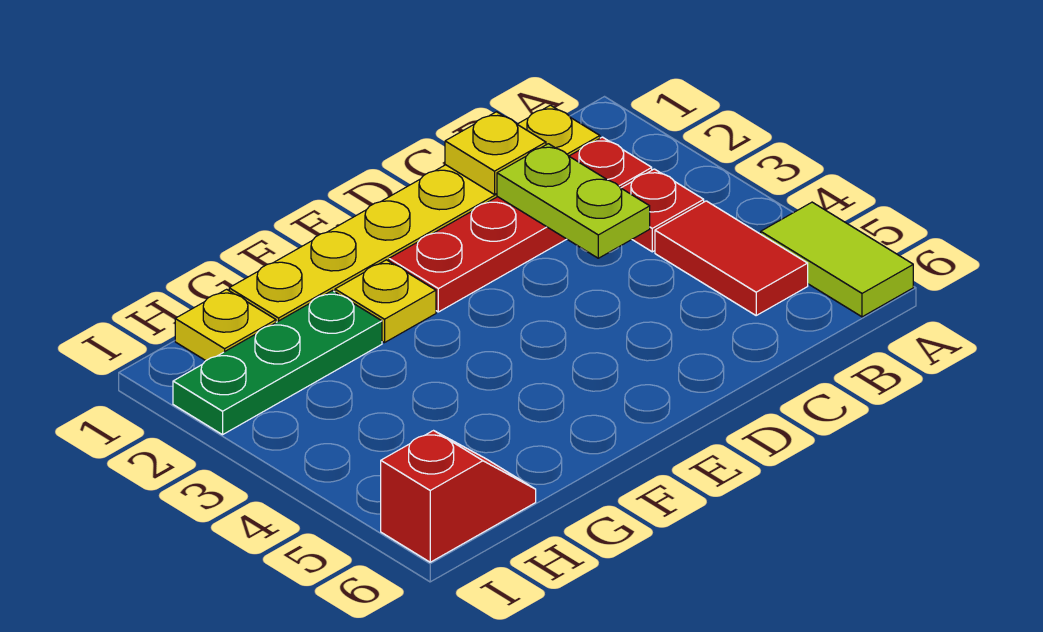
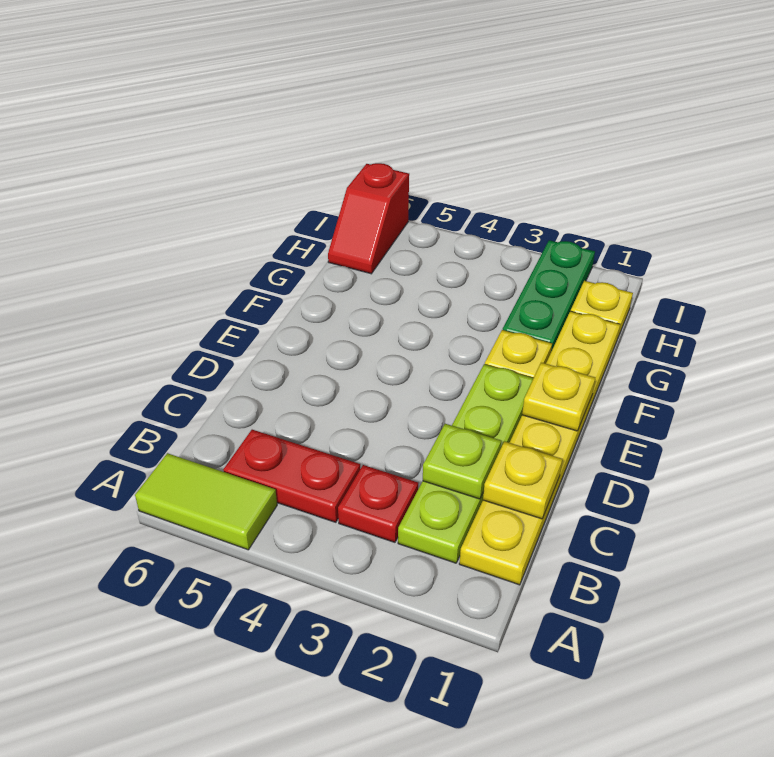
red 1x4 plate [389,137,652,312] -> lime 1x4 plate [398,364,534,563]
red 1x2 tile [655,201,808,315] -> red 1x2 plate [223,430,360,522]
lime 1x2 plate [497,144,650,258] -> lime 1x1 plate [423,424,501,499]
none -> yellow 1x1 plate [522,363,595,431]

